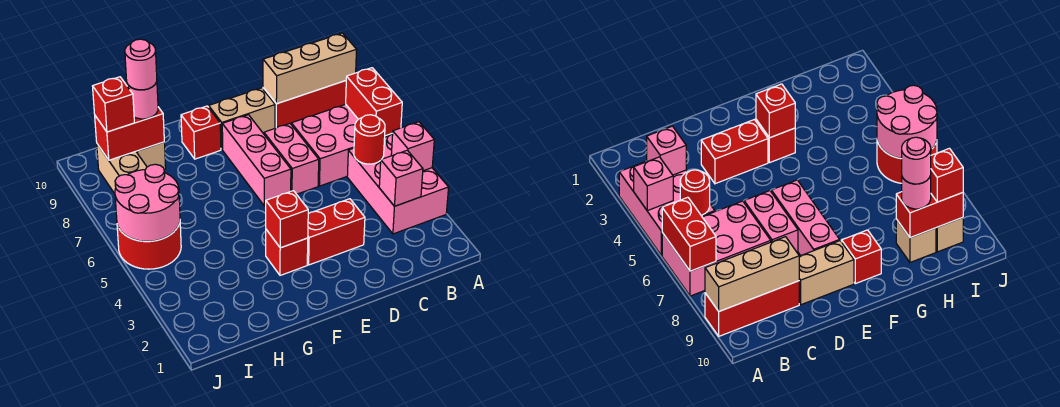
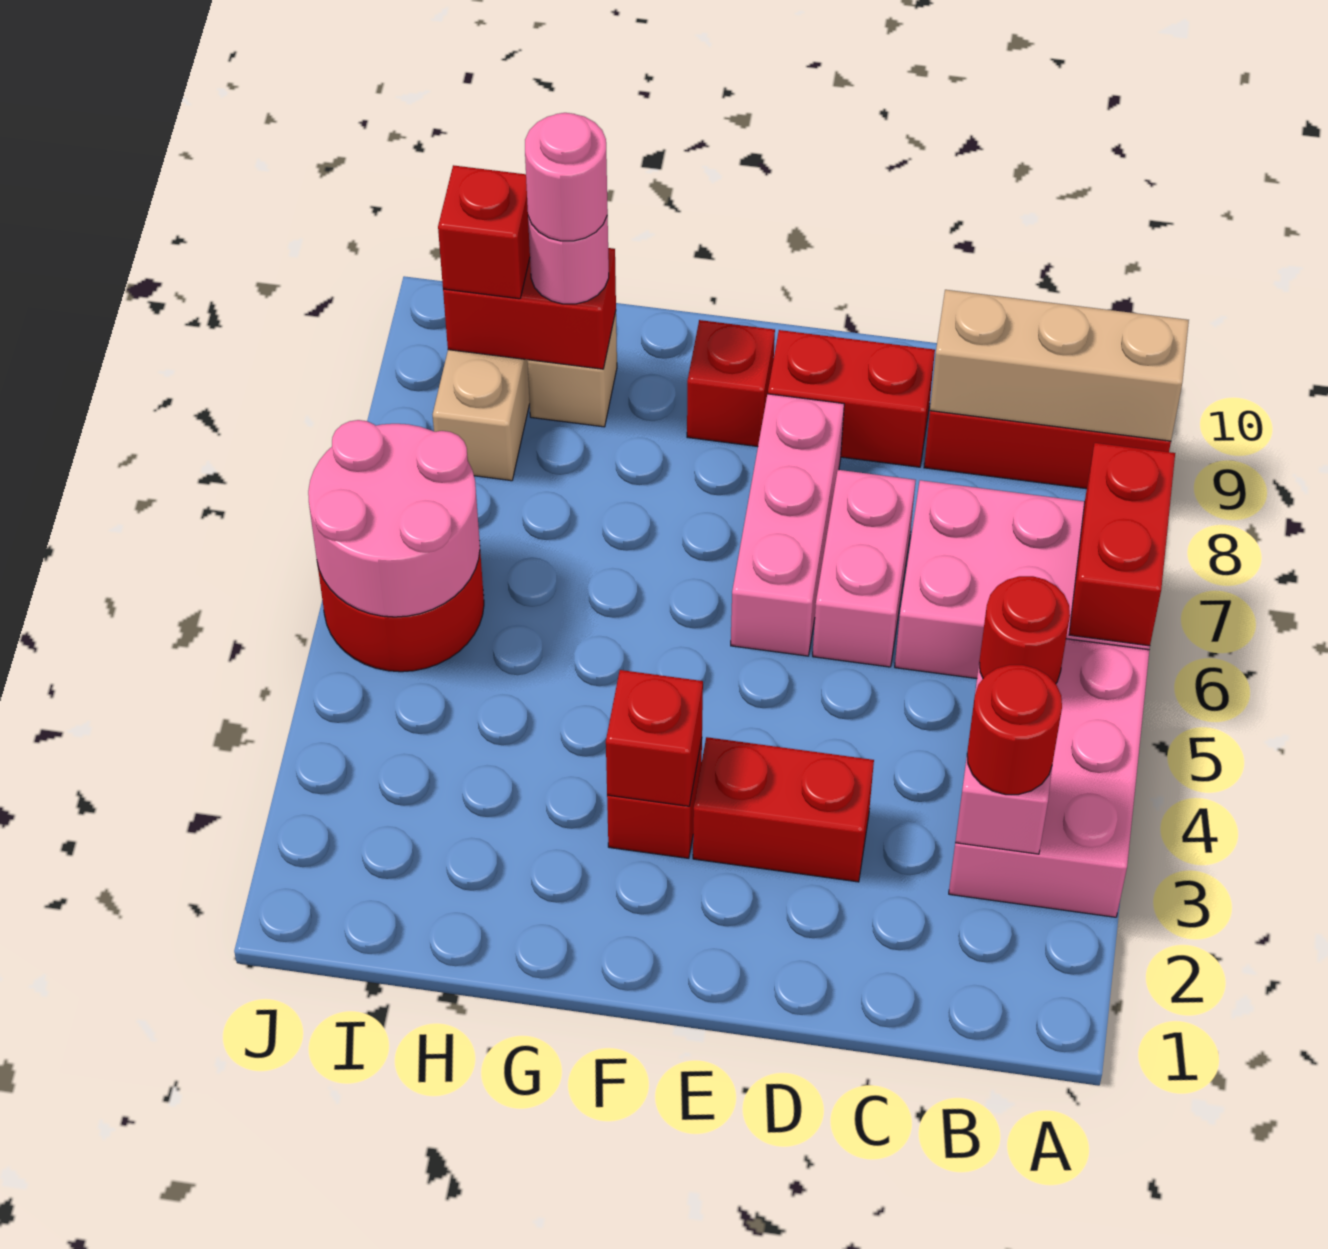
pink 1x1 brick [391,122,434,171] -> none
none -> red 1x1 round brick [967,665,1062,795]
tan 1x2 brick [209,88,275,150] -> red 1x2 brick [768,330,935,467]

